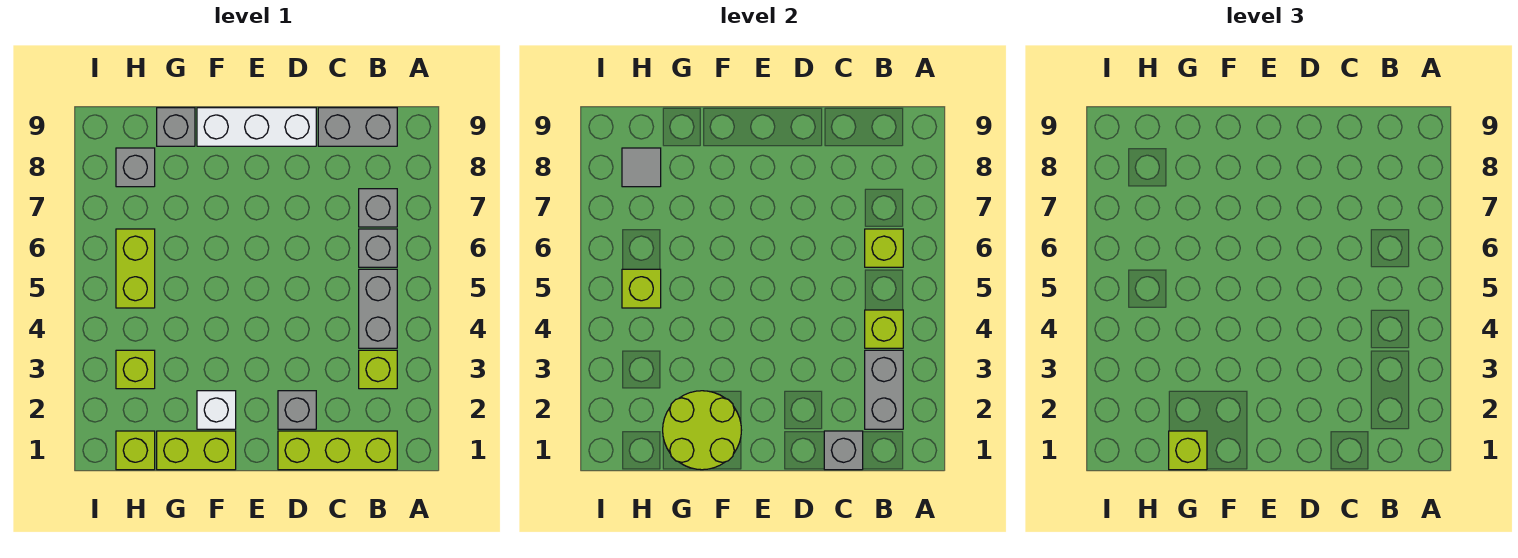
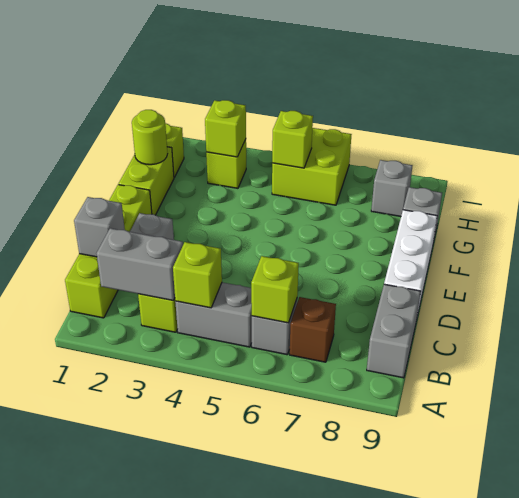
lime 1x3 brick [278,431,397,470] -> lime 1x4 brick [65,185,152,318]
grey 1x1 brick [359,189,397,227] -> brown 1x1 brick [290,297,336,362]
lime 2x2 round brick [663,391,741,470] -> lime 1x1 round brick [132,110,167,165]
white 1x1 brick [197,391,236,429] -> none
lime 1x1 brick [1169,431,1207,470] -> lime 1x1 brick moved to [205,100,246,157]
lime 1x2 brick [116,229,155,308] -> lime 2x2 brick [272,128,352,205]
grey 1x1 tile [622,148,661,187] -> none

